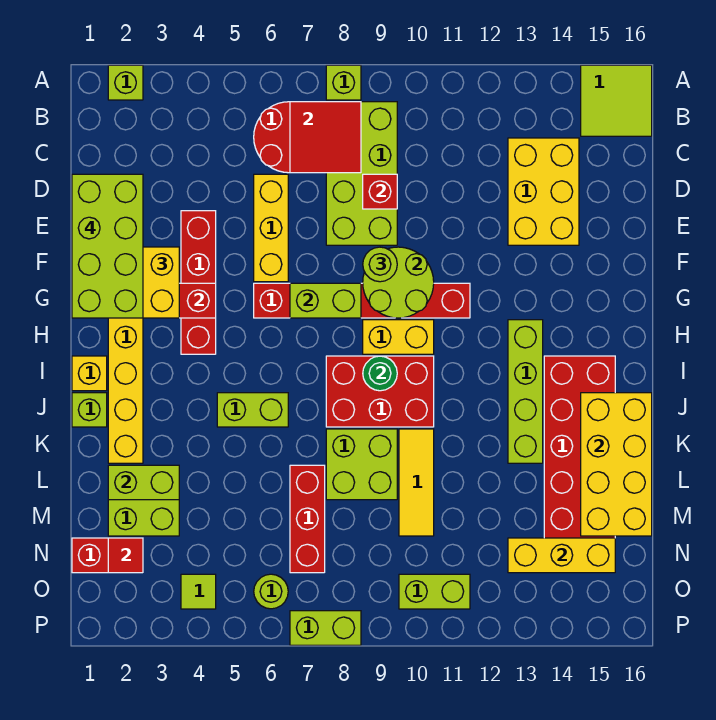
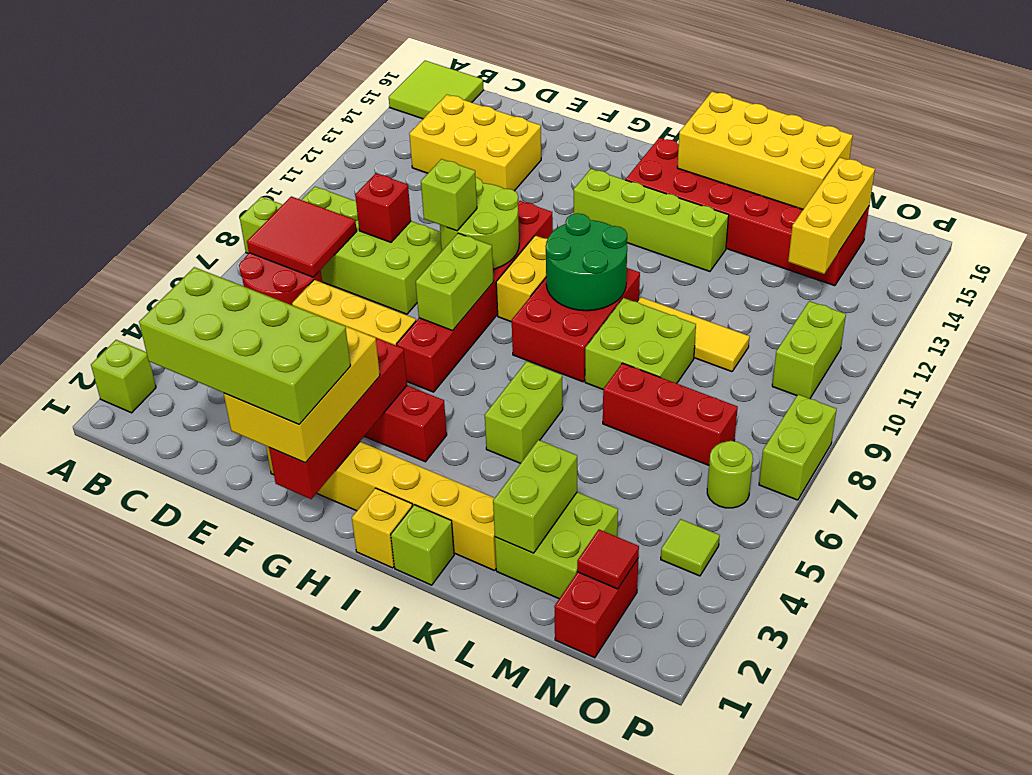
lime 1x1 round brick [363,247,397,282] -> lime 1x1 brick [421,159,477,231]
green 1x1 round brick [363,356,397,391] -> green 2x2 round brick [546,213,627,311]

